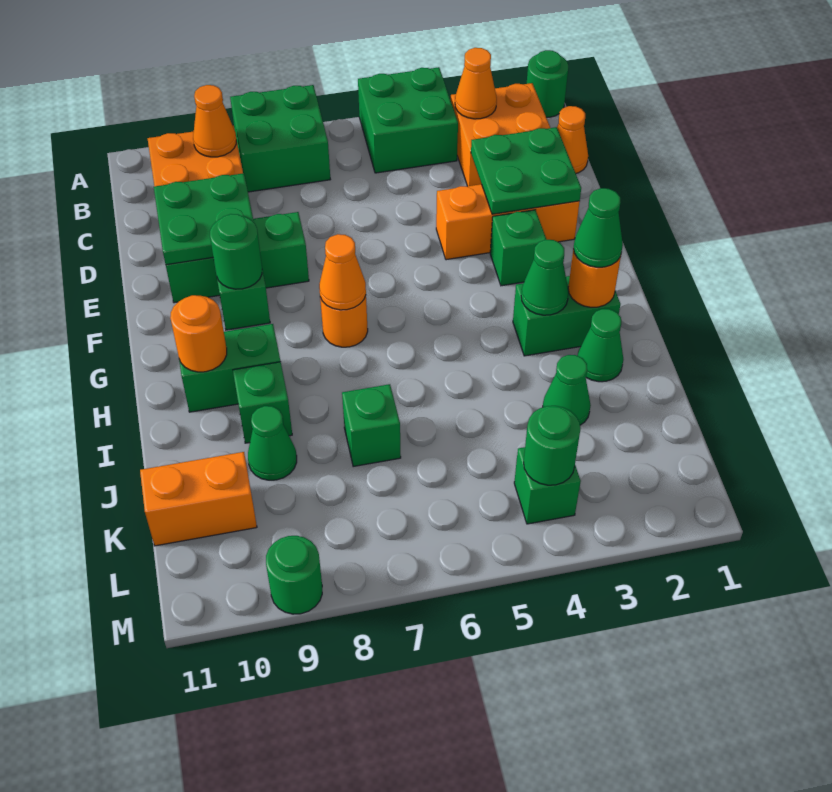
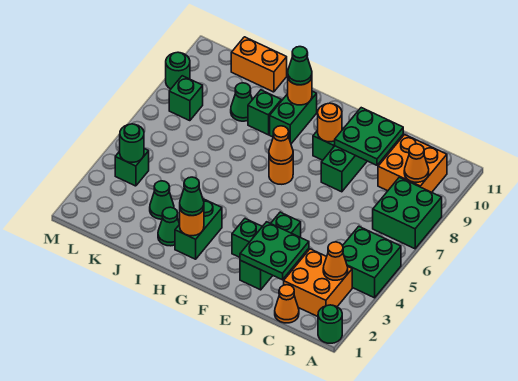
orange 1x3 brick [436,184,580,260] -> green 1x3 brick [240,212,301,290]
green 1x1 round brick [210,214,262,289] -> orange 1x1 round brick [318,103,342,142]
green 1x1 cone [521,240,569,315] -> green 1x1 cone moved to [288,47,312,85]
green 1x1 brick [342,384,401,467] -> green 1x1 brick moved to [169,76,203,121]
orange 1x2 brick [140,452,257,546] -> orange 1x2 brick turned to [231,37,287,92]

